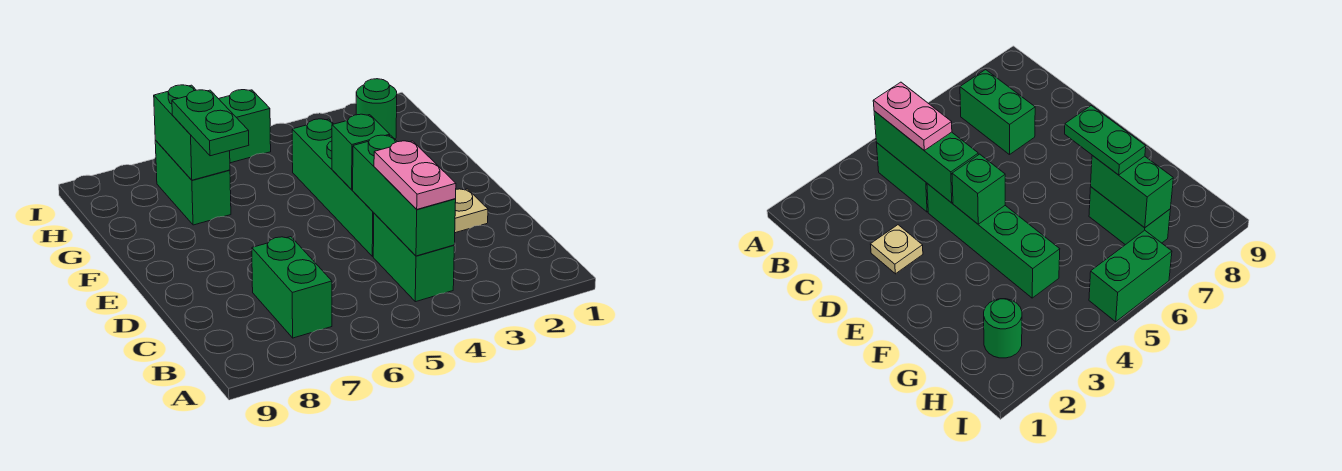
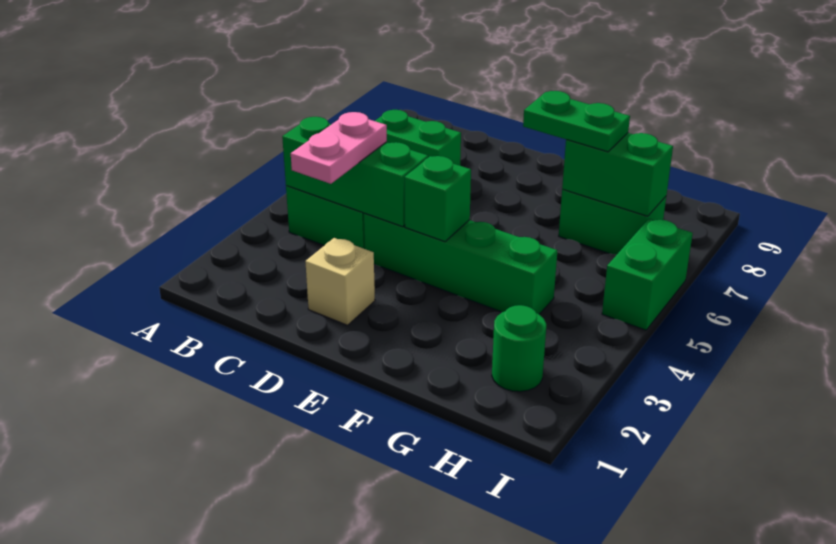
pink 1x2 plate [374,141,456,209] -> pink 1x2 plate turned to [291,112,387,184]
tan 1x1 plate [455,189,488,233] -> tan 1x1 brick [305,238,375,325]

